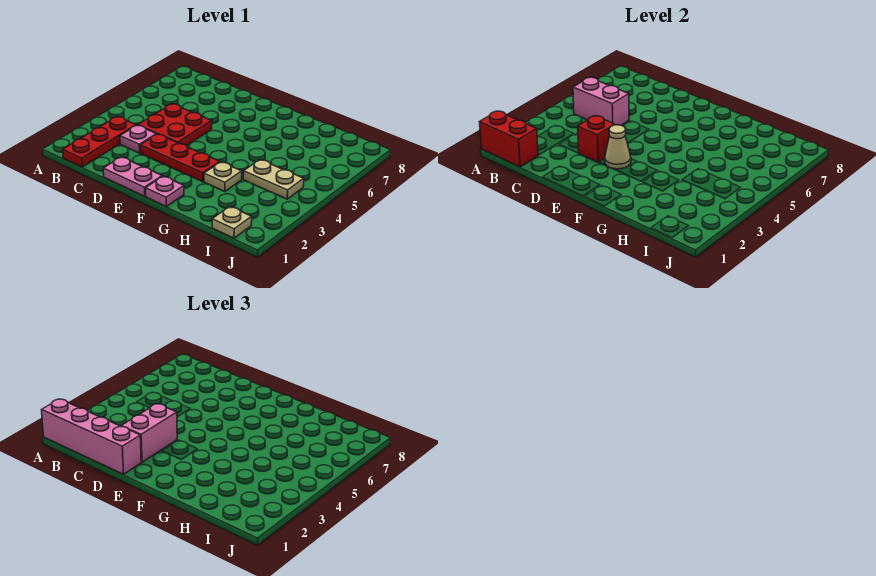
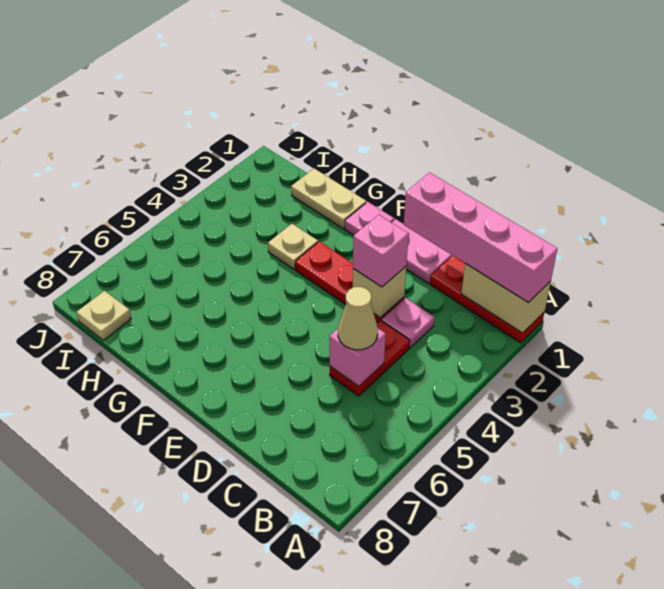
red 1x2 brick [480,111,538,167] -> tan 1x2 brick [461,264,551,333]
red 1x3 plate [63,117,136,167] -> red 1x3 plate turned to [430,256,544,343]
pink 1x2 brick [573,77,629,125] -> pink 1x1 brick [330,328,386,386]
red 2x2 plate [138,104,212,146] -> red 1x2 plate [330,320,410,396]
pink 1x2 brick [121,404,177,462] -> pink 1x1 brick [353,215,409,287]
red 1x1 brick [578,116,615,162] -> tan 1x1 brick [352,267,406,318]
tan 1x1 cone [605,125,631,169] -> tan 1x1 cone moved to [338,287,378,350]
tan 1x2 plate [243,160,304,199] -> tan 1x2 plate moved to [291,168,366,229]
tan 1x1 plate [212,206,252,238] -> tan 1x1 plate moved to [77,291,131,340]

